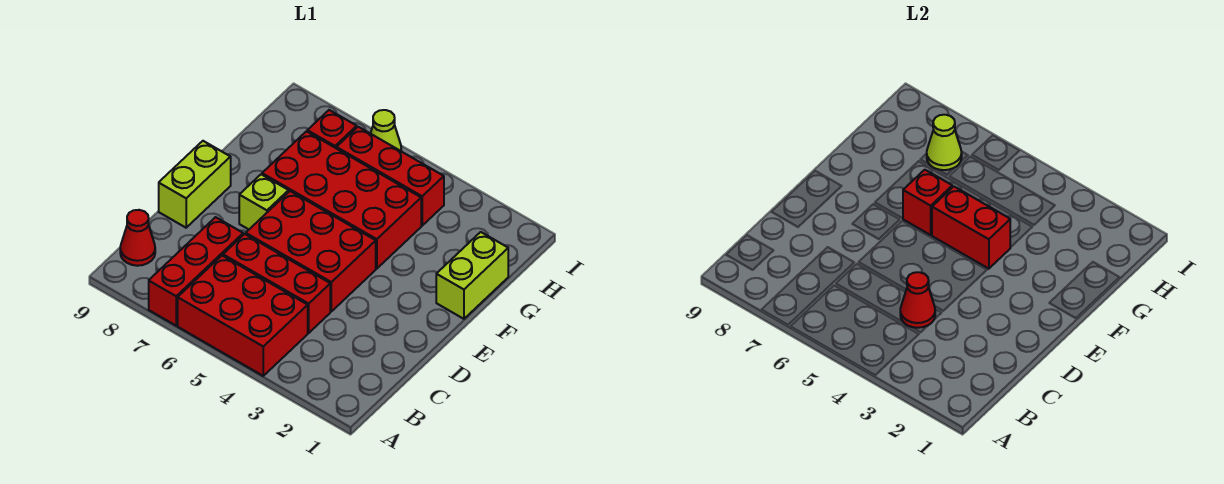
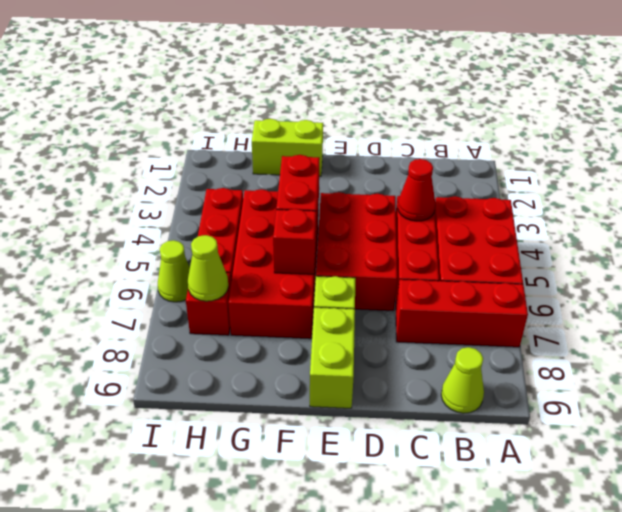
red 1x1 cone [120,210,155,266] -> lime 1x1 cone [441,347,484,413]
lime 1x2 brick [159,141,231,228] -> lime 1x2 brick turned to [310,308,355,408]

